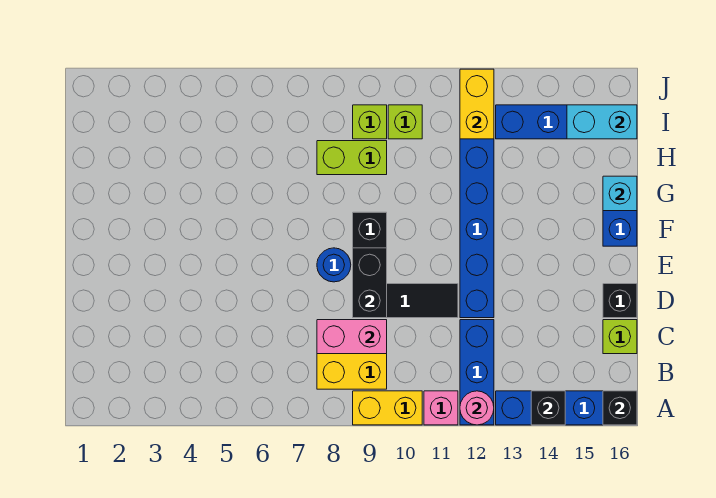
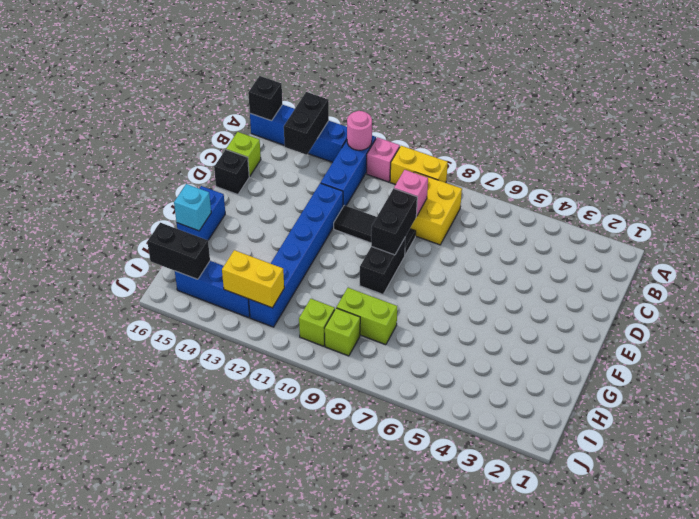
black 1x1 brick [531,391,565,425] -> black 1x2 brick [284,92,329,155]
pink 1x2 brick [317,320,387,354] -> pink 1x1 brick [394,170,428,216]
blue 1x1 round brick [317,248,351,282] -> none
yellow 1x2 brick [460,69,494,139] -> yellow 1x2 brick turned to [222,250,284,308]
cyan 1x2 brick [567,105,637,139] -> black 1x2 brick [147,223,210,279]

